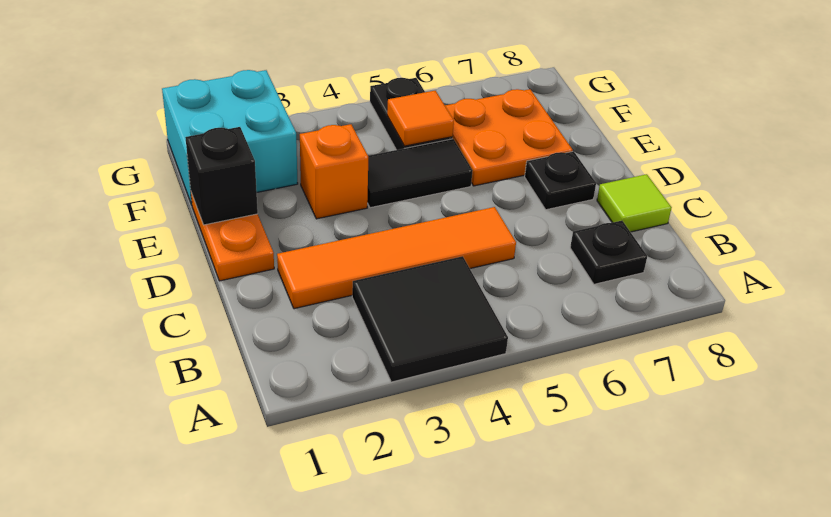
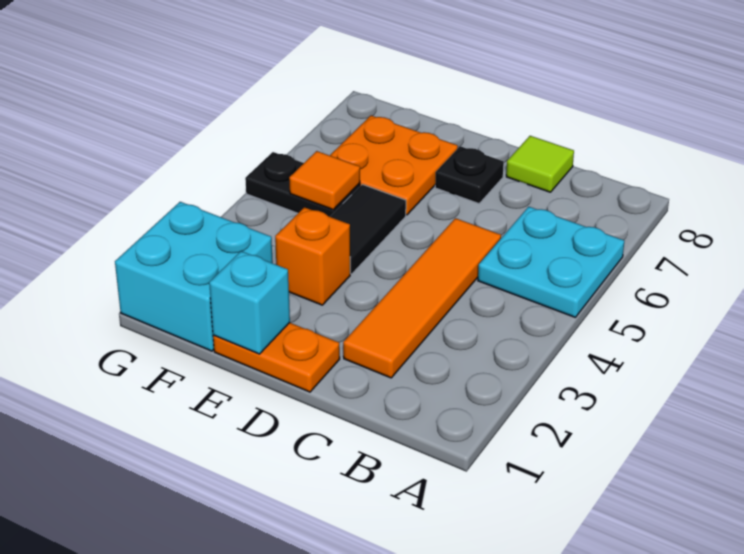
black 2x2 tile [352,256,508,382] -> none
none -> cyan 2x2 plate [478,207,624,317]
black 1x1 plate [570,221,647,284] -> none
black 1x1 brick [185,127,258,225] -> cyan 1x1 brick [209,251,290,354]

